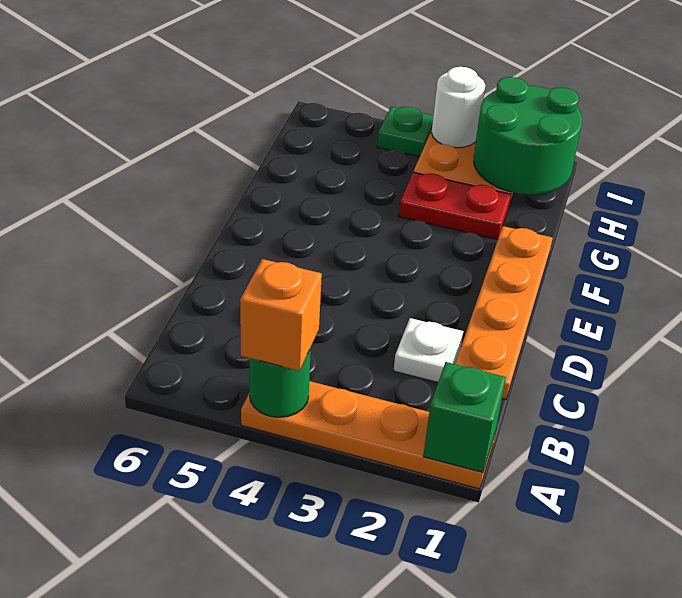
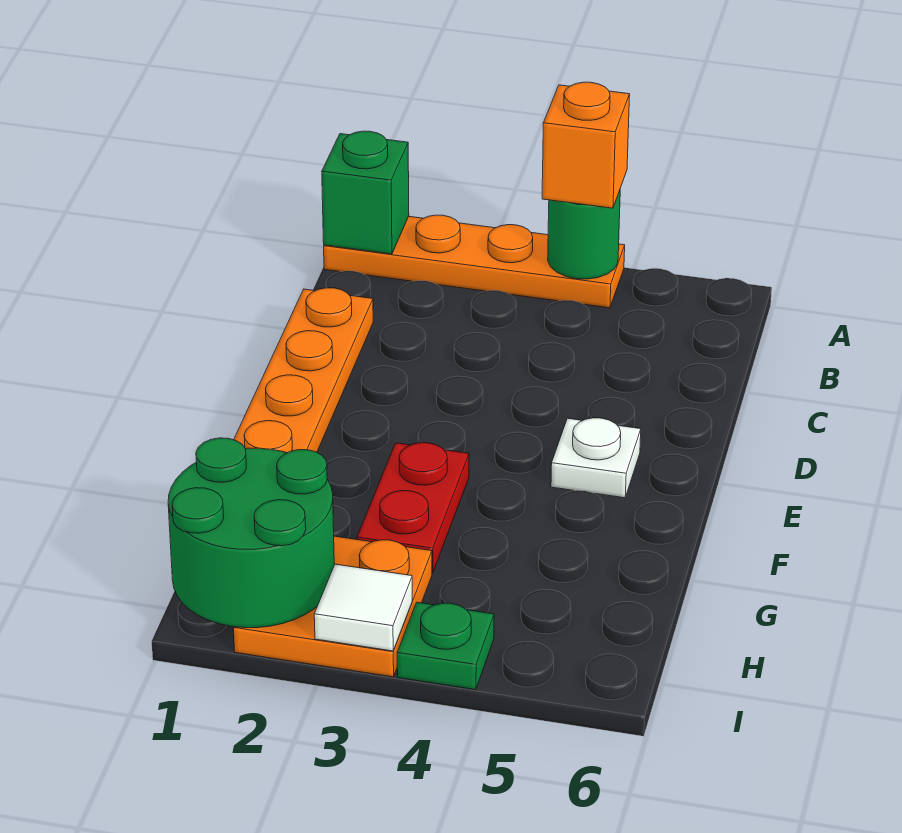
white 1x1 plate [394,318,463,382] -> white 1x1 plate moved to [551,418,641,498]
red 1x2 plate [399,172,511,240] -> red 1x2 plate turned to [357,443,469,573]
white 1x1 round brick [432,67,485,148] -> white 1x1 tile [314,564,412,651]

